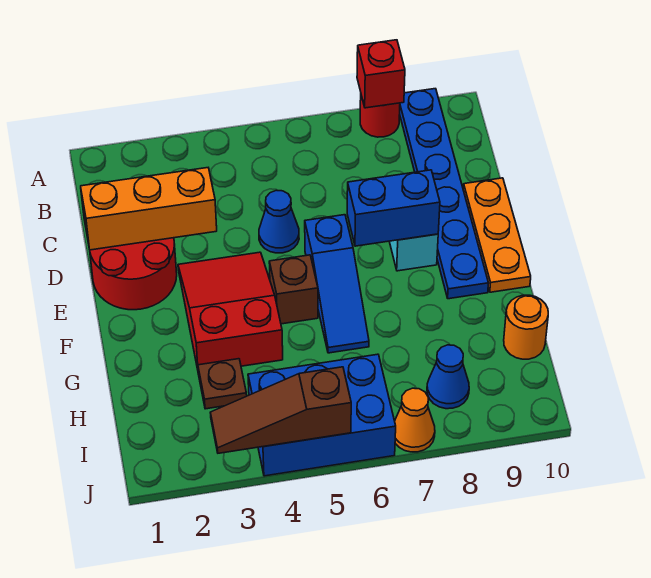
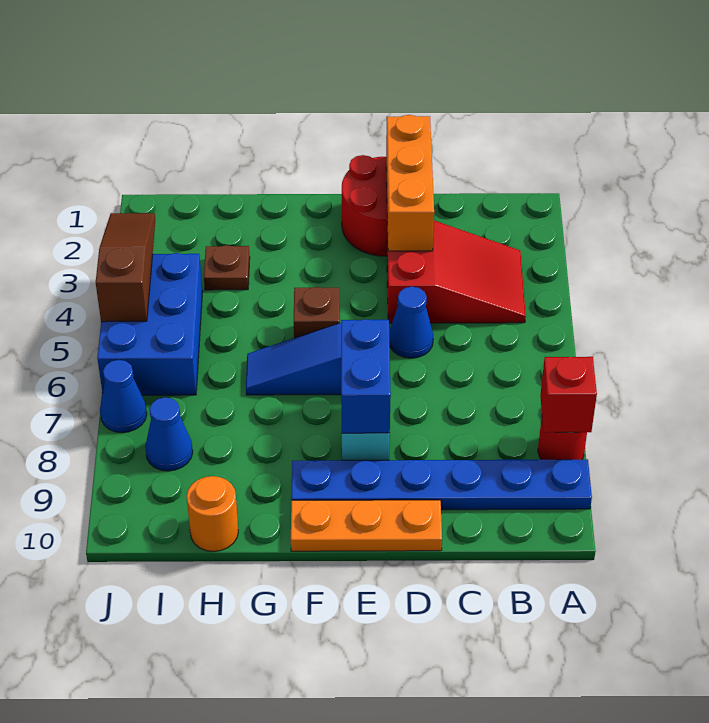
red 2x3 slope [178,252,283,369] -> red 2x3 slope moved to [387,221,526,323]
orange 1x1 cone [395,388,435,452] -> blue 1x1 cone [100,360,147,433]

